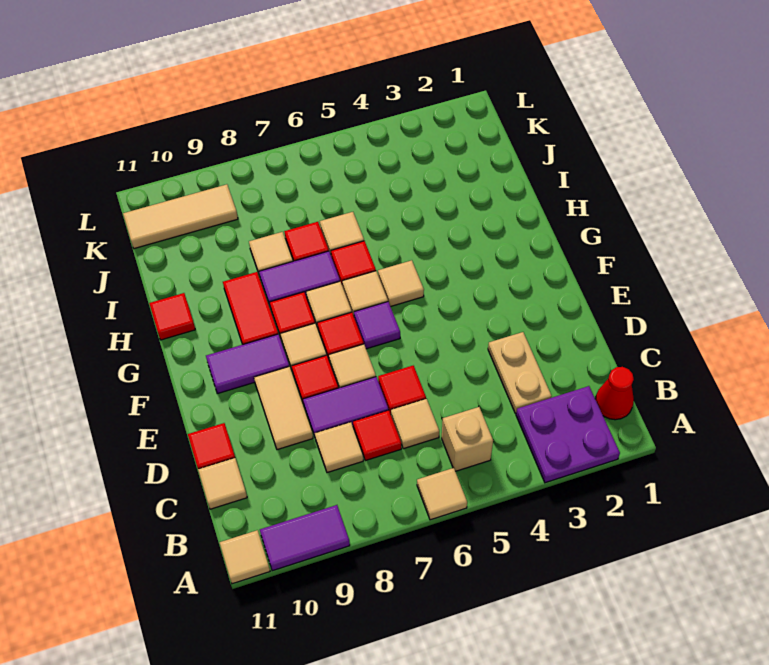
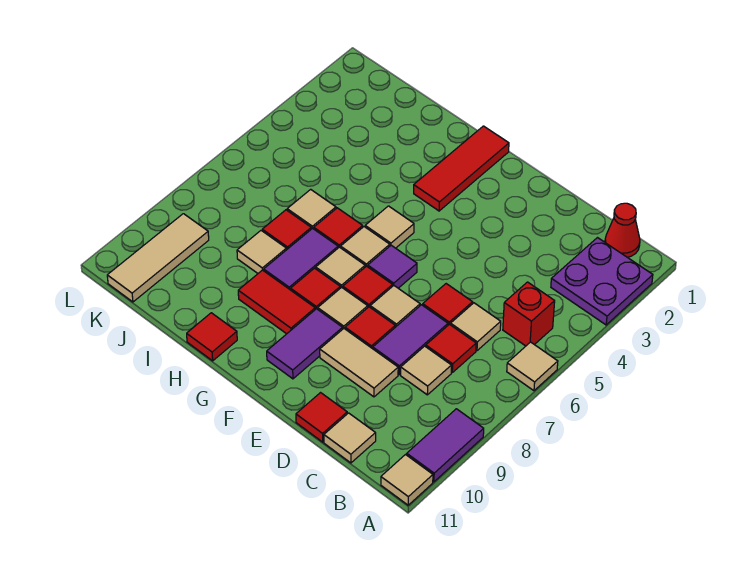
tan 1x1 brick [442,407,493,471] -> red 1x1 brick [503,282,555,346]
tan 1x2 plate [488,332,552,413] -> none
none -> red 1x3 tile [414,126,509,211]

